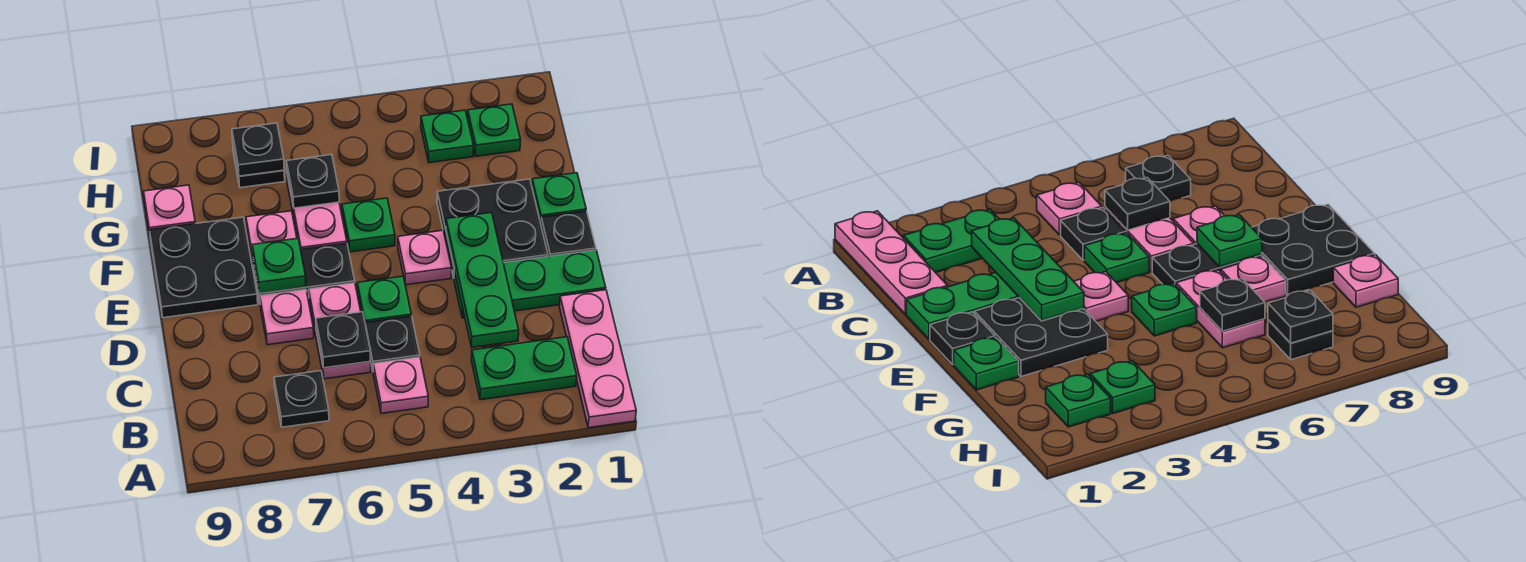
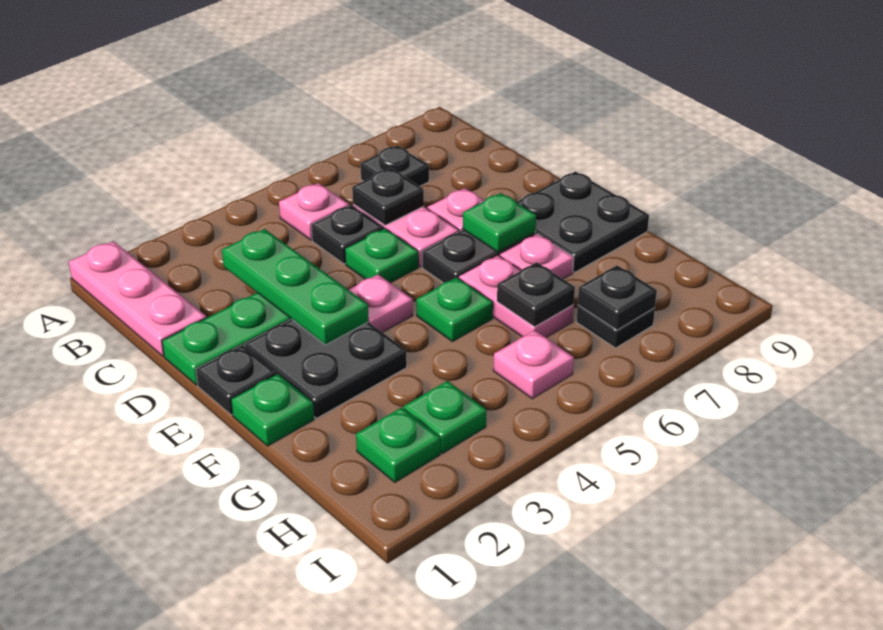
green 1x2 plate [471,337,577,400] -> none
pink 1x1 plate [144,185,195,233] -> pink 1x1 plate moved to [493,330,574,399]

